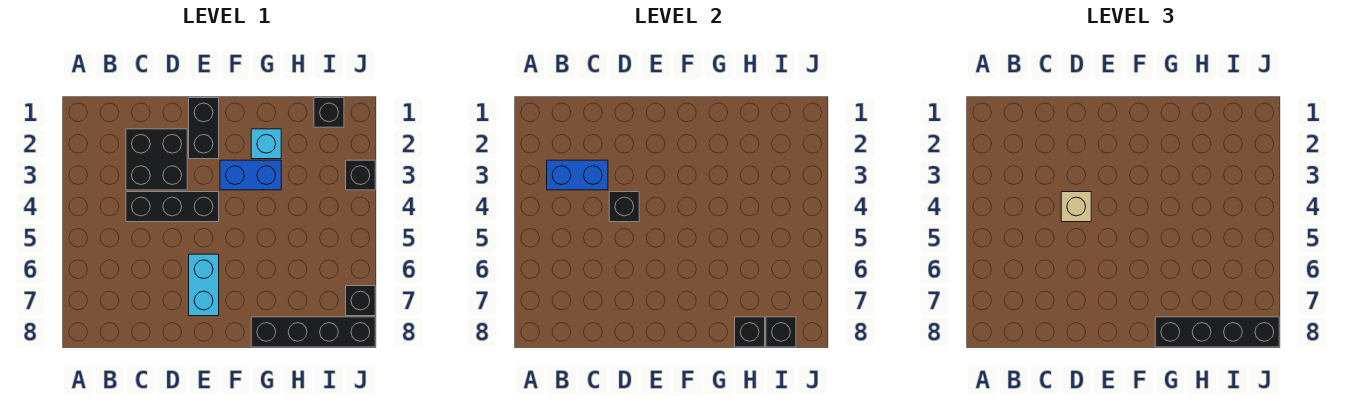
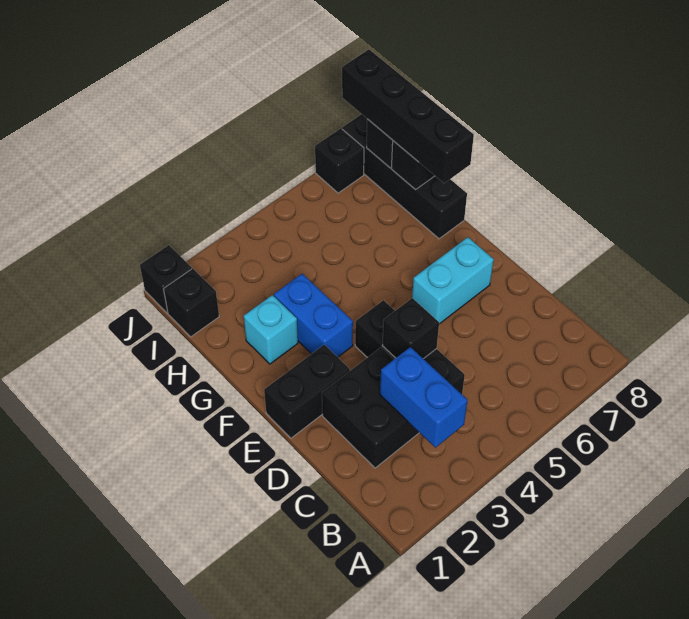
tan 1x1 brick [1061,192,1091,222] -> none
black 1x1 brick [346,160,375,190] -> black 1x1 brick moved to [140,245,192,313]

